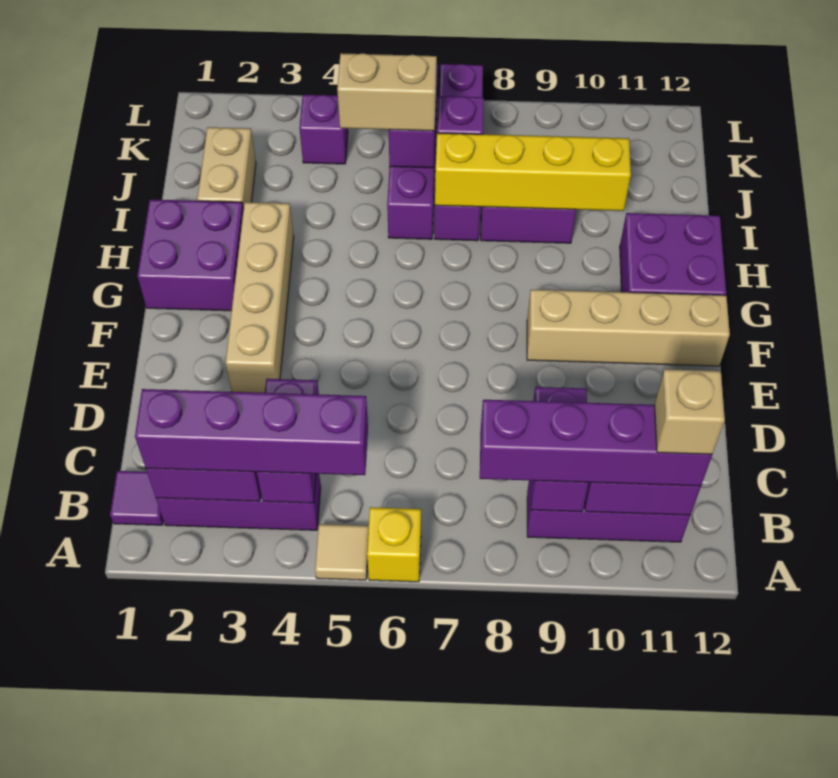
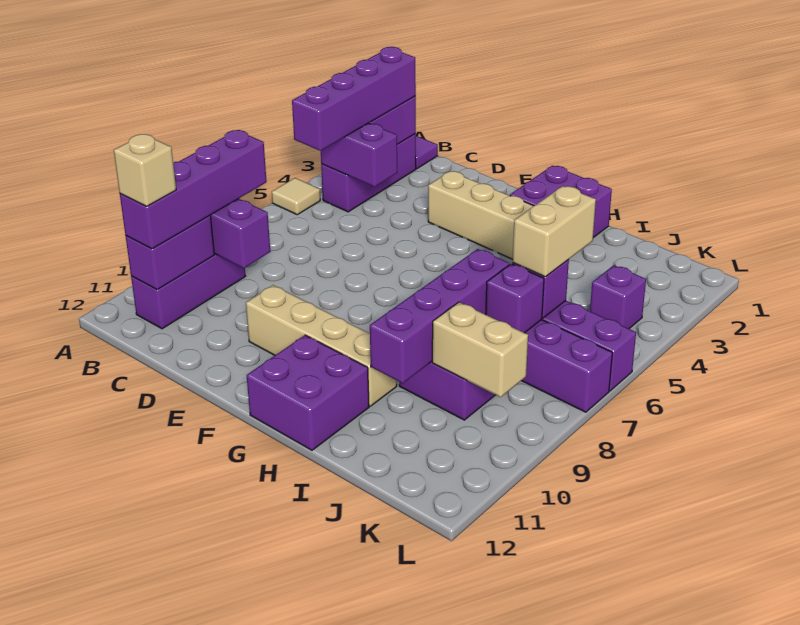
yellow 1x1 brick [367,507,421,582] -> none
tan 1x4 brick [527,290,730,366] -> tan 1x4 brick turned to [246,285,397,406]
tan 1x2 brick [197,127,256,210] -> tan 1x2 brick moved to [432,302,528,397]
yellow 1x4 brick [435,133,631,211] -> purple 1x4 brick [370,249,510,383]

